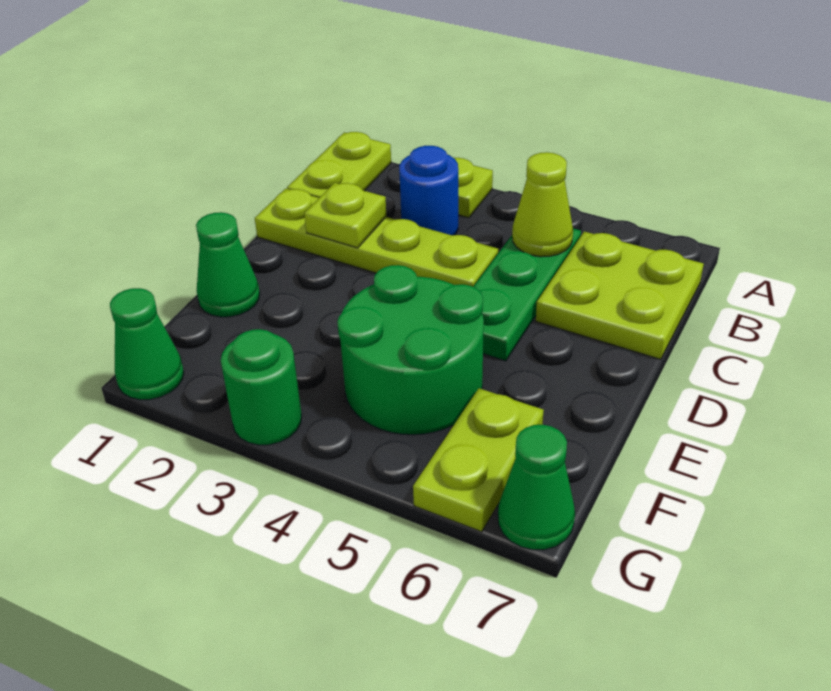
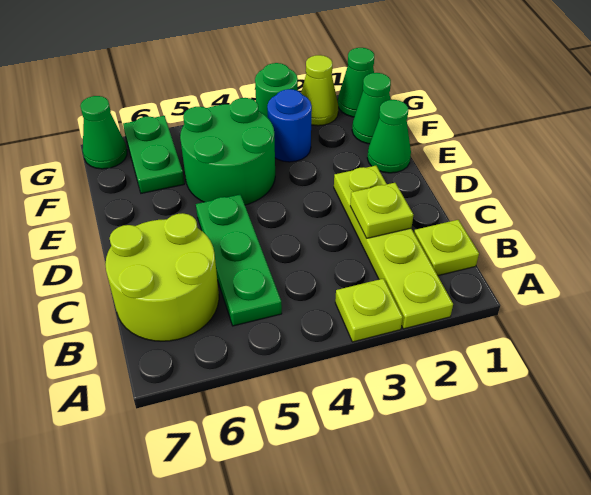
lime 1x2 plate [287,132,391,198] -> lime 1x1 plate [414,220,479,276]
blue 1x1 round brick [399,146,458,235] -> blue 1x1 round brick moved to [267,89,312,162]
lime 1x1 cone [512,152,573,257] -> lime 1x1 cone moved to [301,55,338,126]
lime 2x2 plate [536,231,704,359] -> lime 2x2 round brick [105,213,219,341]
lime 1x4 plate [255,189,498,286] -> lime 1x4 plate turned to [334,166,453,329]
none -> green 1x1 cone [352,73,391,144]
lime 1x2 plate [413,388,544,532] -> green 1x2 plate [123,116,184,193]

